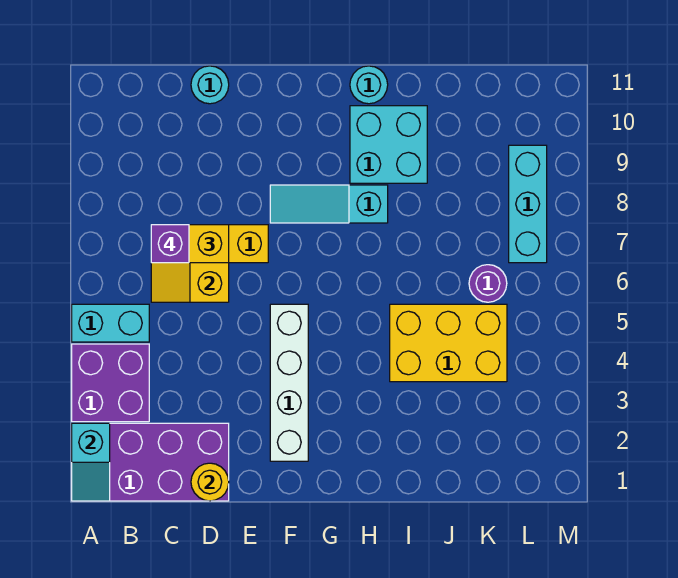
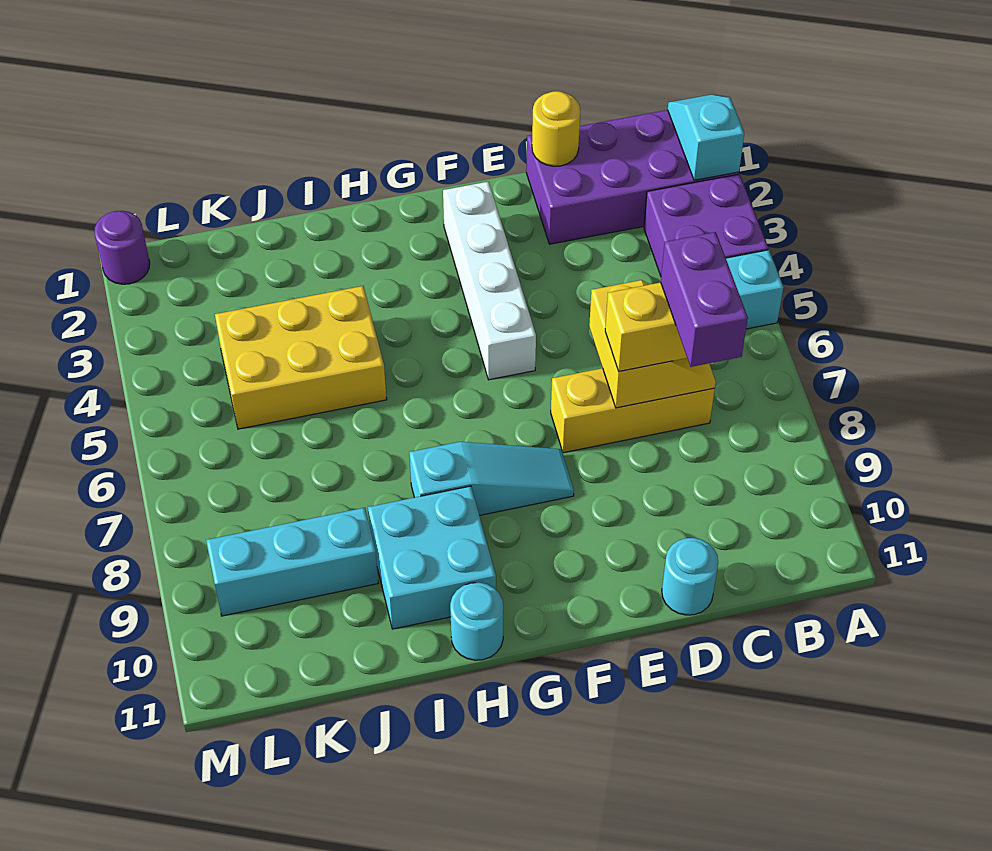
purple 1x1 brick [151,225,189,263] -> purple 1x2 brick [661,232,748,367]
purple 1x1 round brick [469,265,507,302] -> purple 1x1 round brick moved to [94,211,150,284]
cyan 1x3 brick [509,145,547,263] -> cyan 1x3 brick turned to [206,508,378,616]

